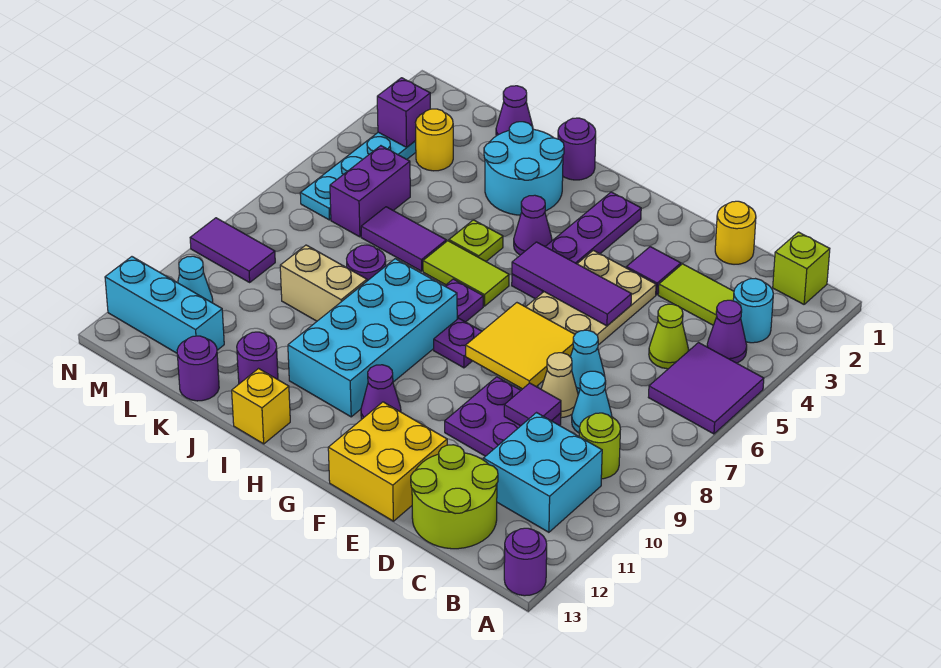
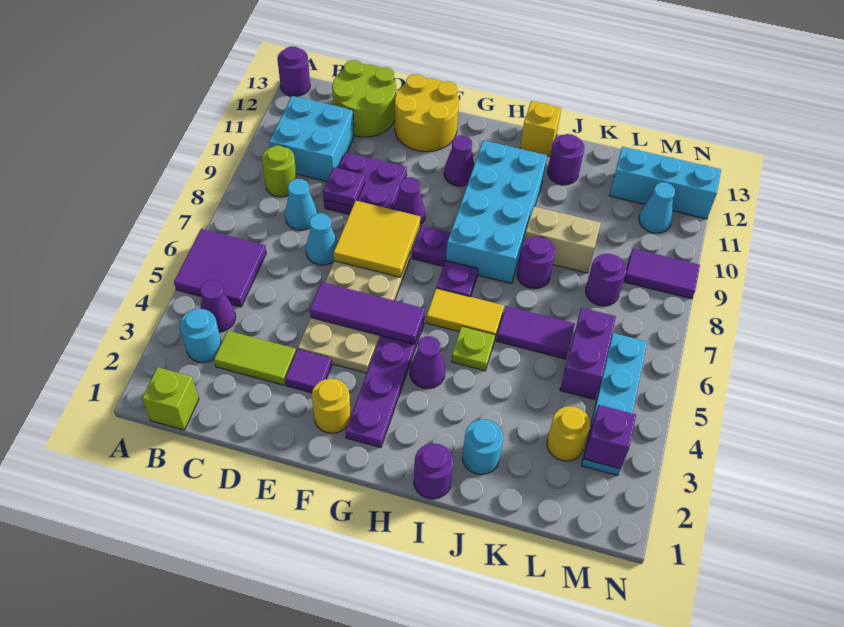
lime 1x1 cone [649,304,689,369] -> none
yellow 1x1 round brick [715,201,756,264] -> yellow 1x1 round brick moved to [312,379,351,433]
tan 1x1 cone [541,353,578,418] -> none
purple 1x1 tile [504,383,561,426] -> purple 1x1 plate [323,168,365,207]
yellow 2x2 brick [328,402,447,521] -> yellow 2x2 round brick [395,74,459,152]
lime 1x2 tile [423,241,509,306] -> yellow 1x2 tile [426,288,504,341]
cyan 2x2 round brick [484,122,564,215] -> cyan 1x1 round brick [462,419,503,475]
purple 1x1 cone [496,86,533,136] -> purple 1x1 cone moved to [394,177,425,225]
purple 1x1 round brick [177,336,219,401] -> purple 1x1 round brick moved to [586,254,627,306]

